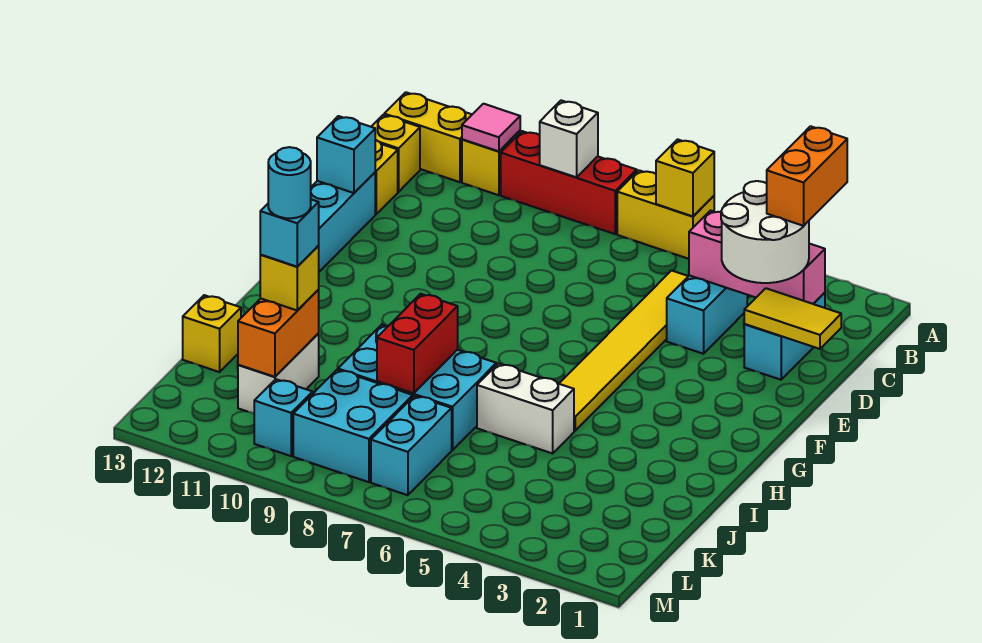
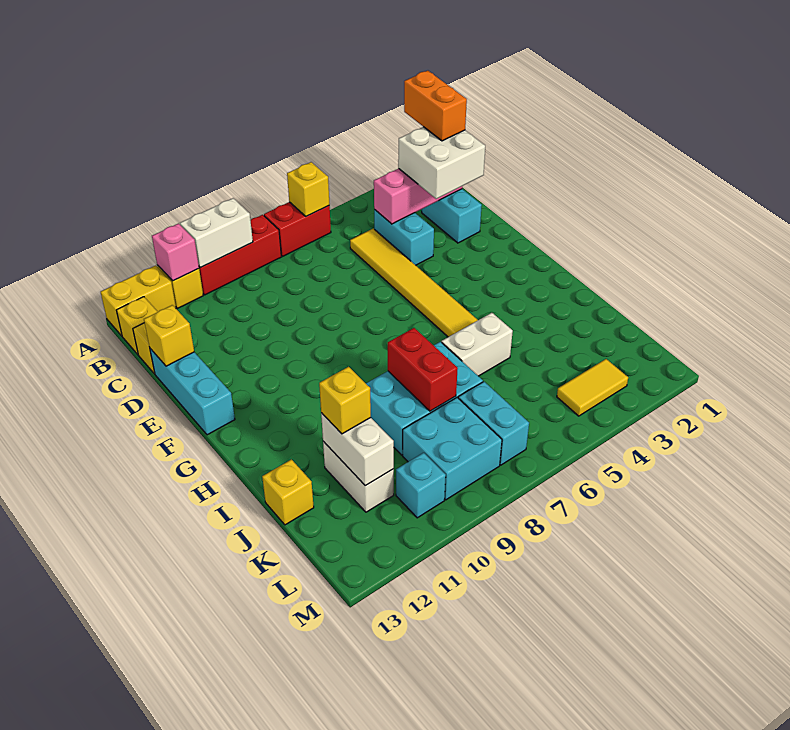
yellow 1x2 brick [617,170,714,259] -> red 1x2 brick [264,202,331,256]
white 1x1 brick [540,100,598,177] -> white 1x2 brick [180,198,253,268]
pink 1x1 tile [462,104,520,151] -> pink 1x1 brick [152,224,199,281]
white 2x2 round brick [721,181,809,283] -> white 2x2 brick [398,127,485,199]
yellow 1x2 tile [744,288,841,349] -> yellow 1x2 tile moved to [557,359,628,416]
cyan 1x1 brick [317,116,375,193] -> yellow 1x1 brick [144,305,194,366]
orange 1x2 brick [238,290,319,377] -> white 1x2 brick [321,413,394,486]
cyan 1x1 brick [260,200,319,267] -> none
cyan 1x1 round brick [268,147,311,218] -> none

